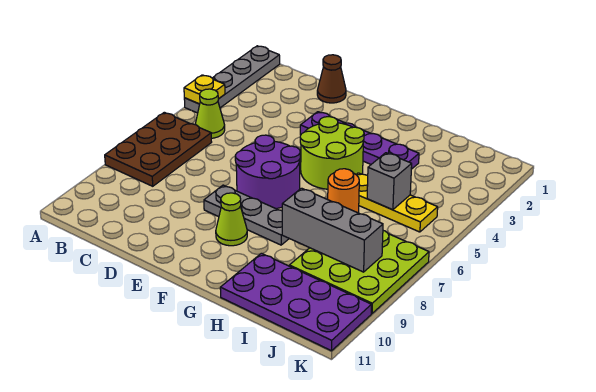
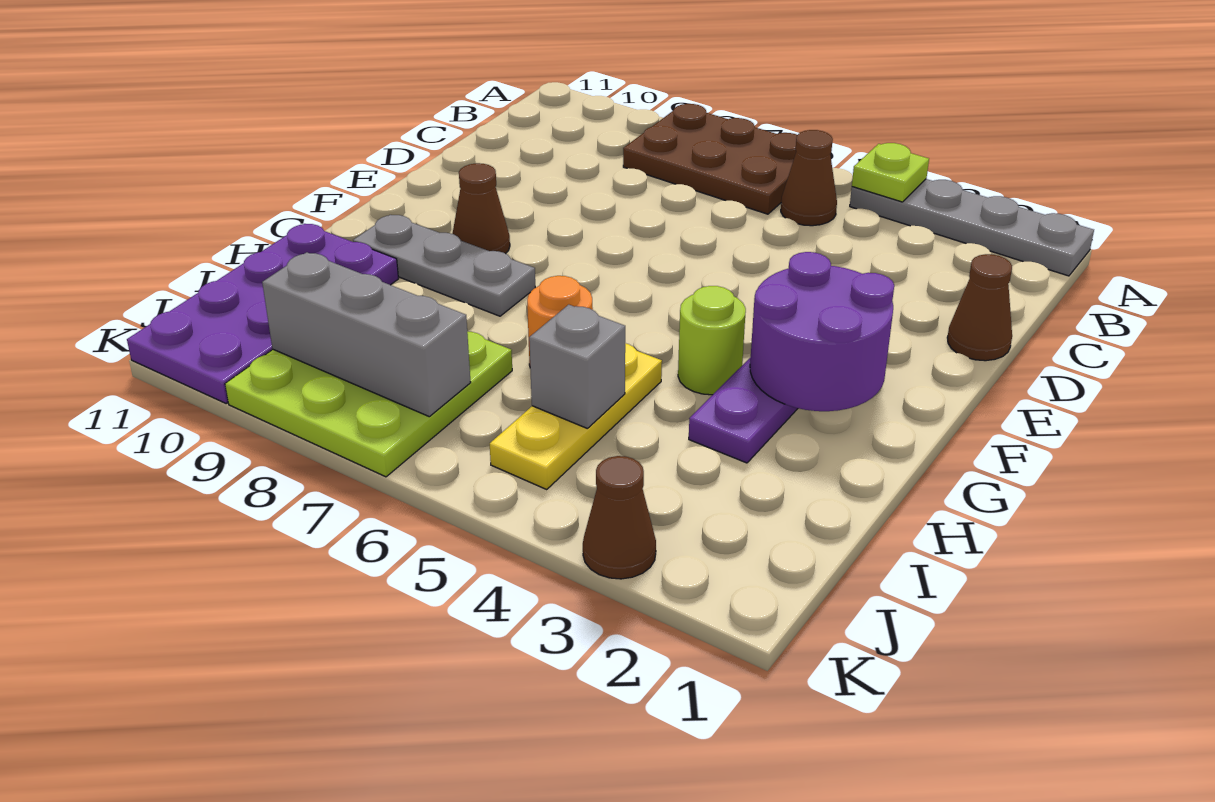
yellow 1x1 plate [184,75,225,104] -> lime 1x1 plate [852,143,929,202]
lime 1x1 cone [195,89,225,138] -> brown 1x1 cone [781,130,837,226]
purple 2x2 round brick [235,135,300,209] -> purple 2x2 round brick moved to [750,252,894,411]
grey 1x3 plate [204,185,289,245] -> grey 1x3 plate turned to [353,215,535,316]
lime 2x2 round brick [300,117,364,189] -> lime 1x1 round brick [678,286,746,395]
lime 1x1 cone [216,193,247,246] -> brown 1x1 cone [452,163,510,254]
grey 1x3 brick [282,188,383,272] -> grey 1x3 brick turned to [262,252,471,417]
none -> brown 1x1 cone [583,456,656,579]

